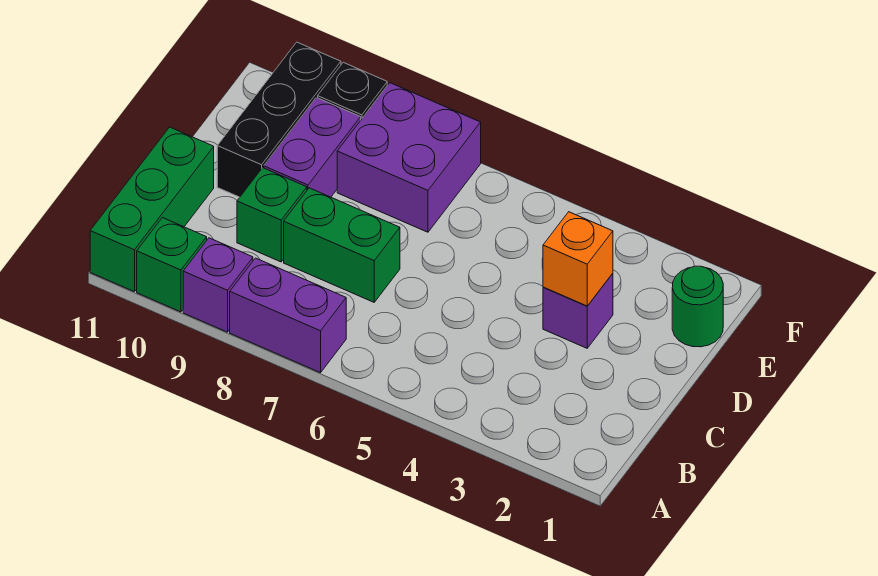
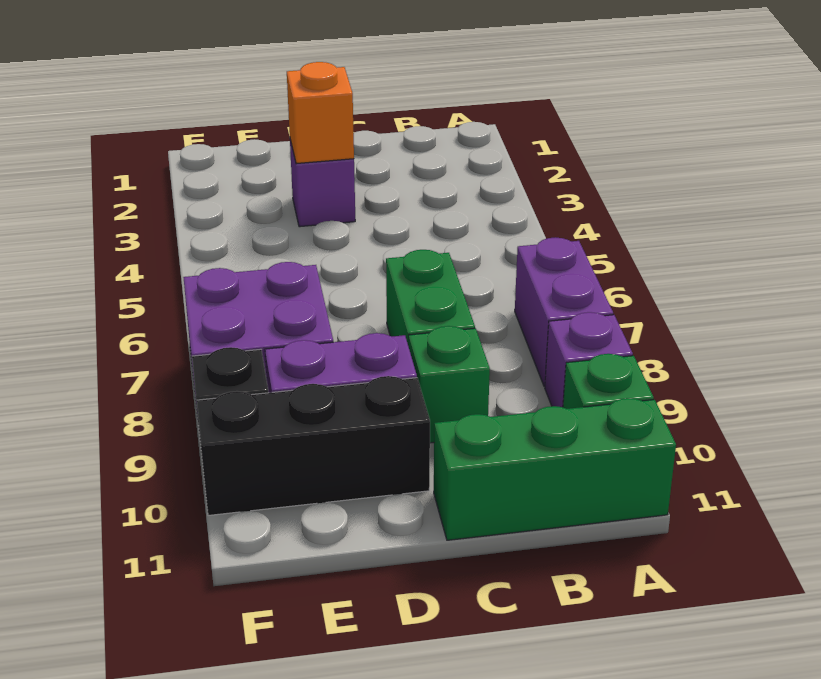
green 1x1 round brick [672,266,723,347] -> none

